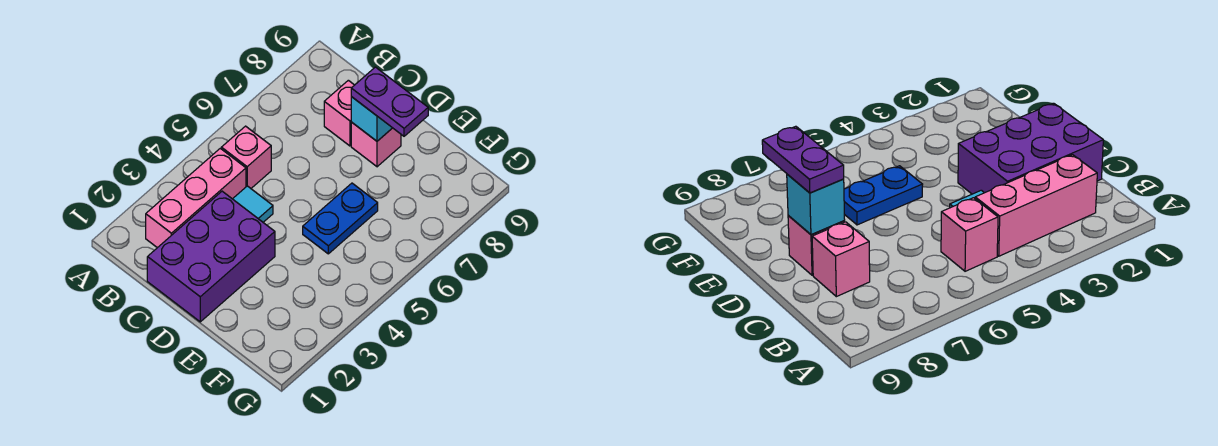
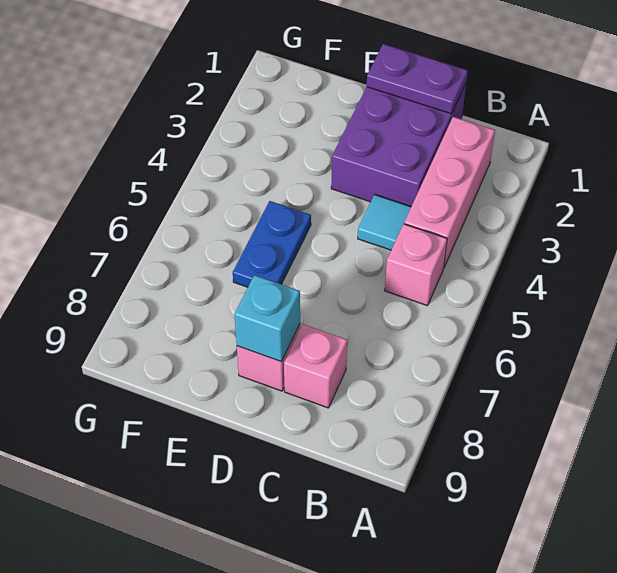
purple 1x2 plate [351,67,428,136] -> purple 1x2 plate moved to [367,44,468,114]

